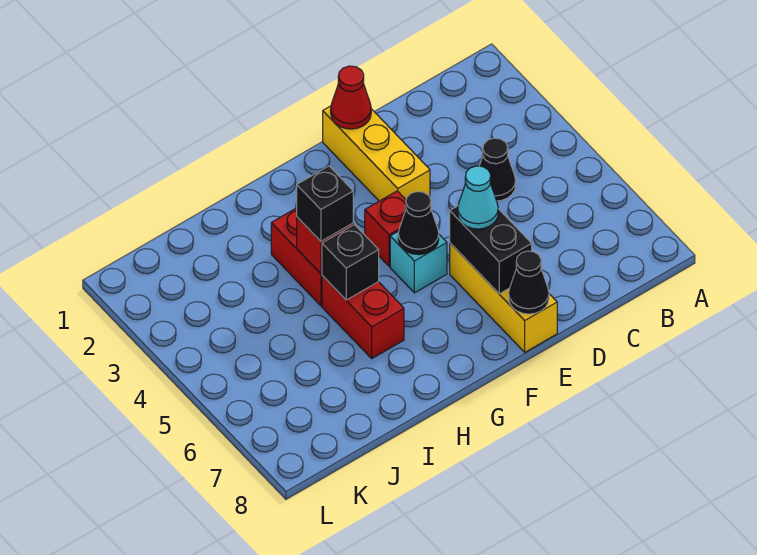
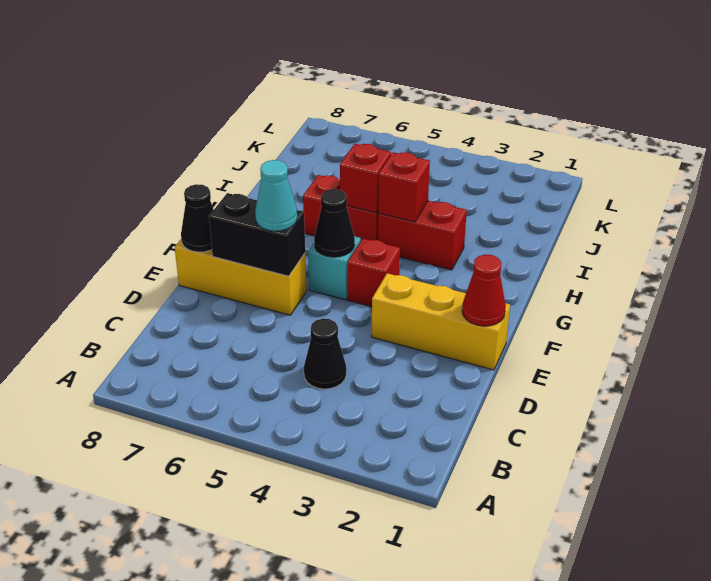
black 1x1 brick [297,166,353,241] -> none
black 1x1 brick [322,225,379,300] -> red 1x1 brick [340,144,391,213]

